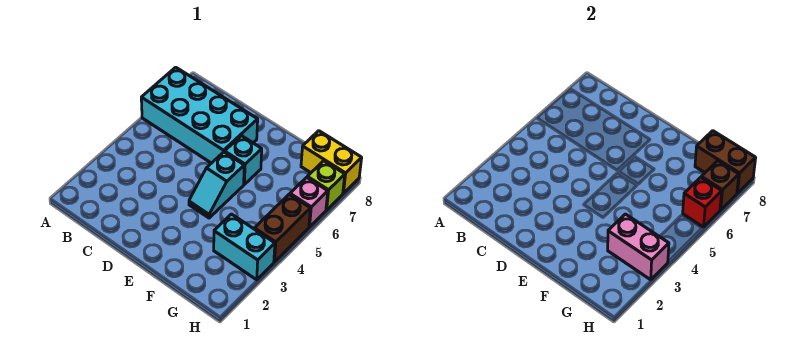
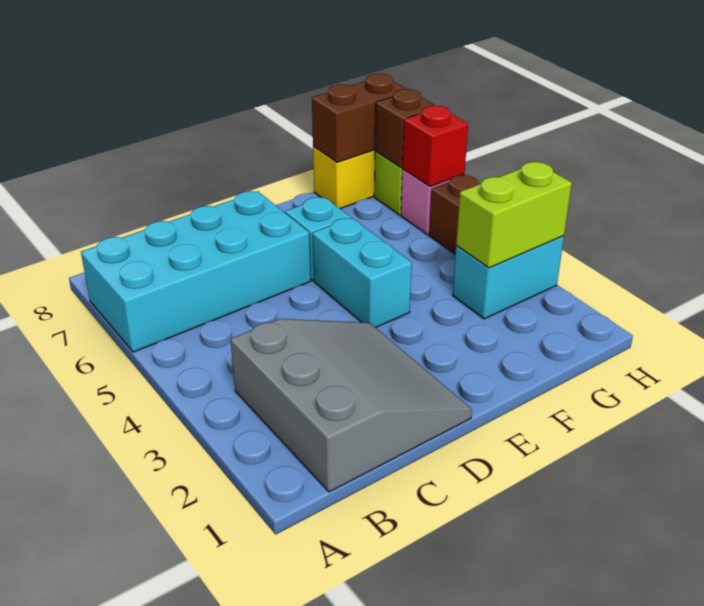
none -> grey 3x3 slope [231,319,472,492]
cyan 1x2 slope [189,152,244,218] -> cyan 1x2 brick [313,218,412,328]
pink 1x2 brick [608,214,669,280] -> lime 1x2 brick [456,162,572,268]

